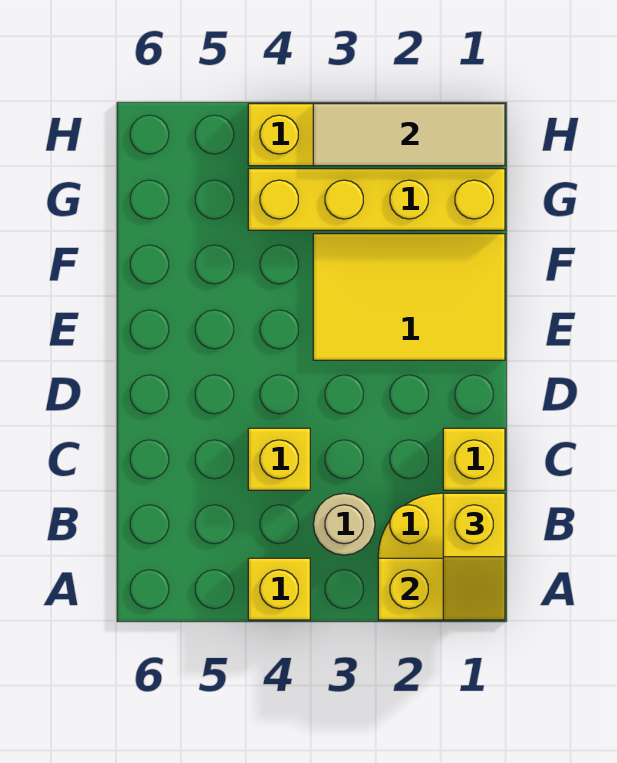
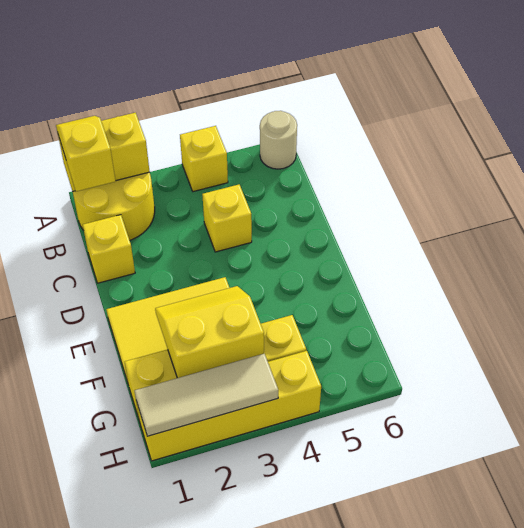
tan 1x1 round brick [313,493,375,555] -> tan 1x1 round brick moved to [260,111,297,169]
none -> yellow 2x2 slope [155,286,264,378]

